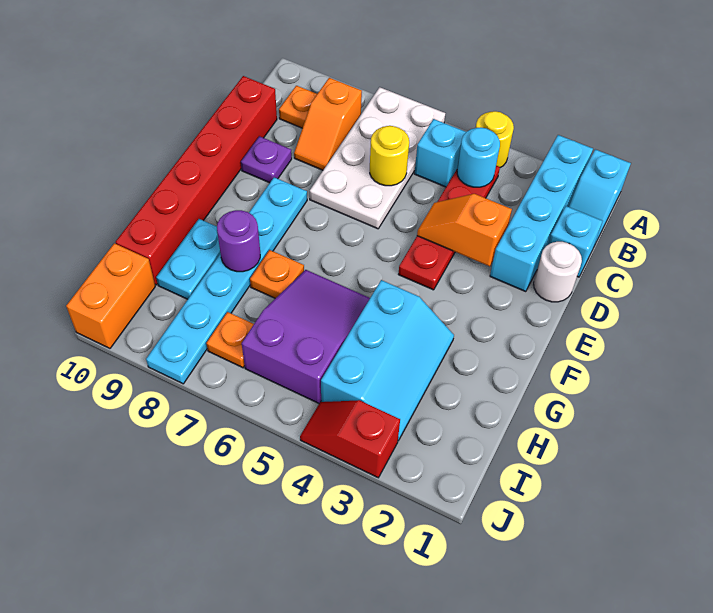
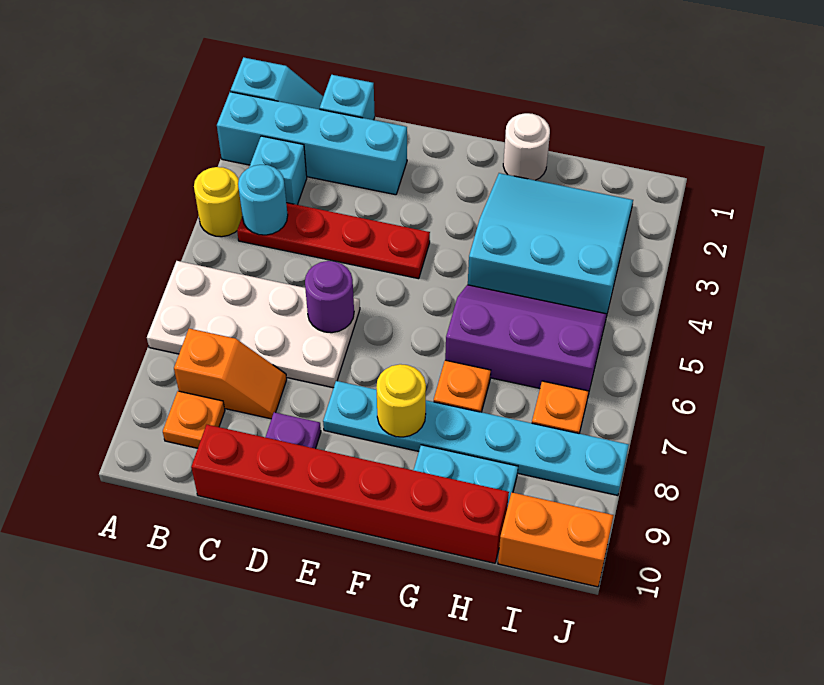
cyan 1x1 brick [415,119,466,187] -> cyan 1x1 brick moved to [249,136,307,205]
yellow 1x1 round brick [370,126,409,186] -> yellow 1x1 round brick moved to [376,364,426,437]
white 1x1 round brick [534,242,582,302] -> white 1x1 round brick moved to [503,113,550,180]
orange 1x2 slope [417,194,512,266] -> none
cyan 2x3 slope [321,280,454,441] -> cyan 3x3 slope [468,173,633,314]
purple 2x3 slope [242,270,370,403] -> purple 2x3 slope turned to [445,285,607,394]
purple 1x1 round brick [217,210,260,272] -> purple 1x1 round brick moved to [305,261,354,333]
red 1x2 slope [300,400,400,478] -> none

